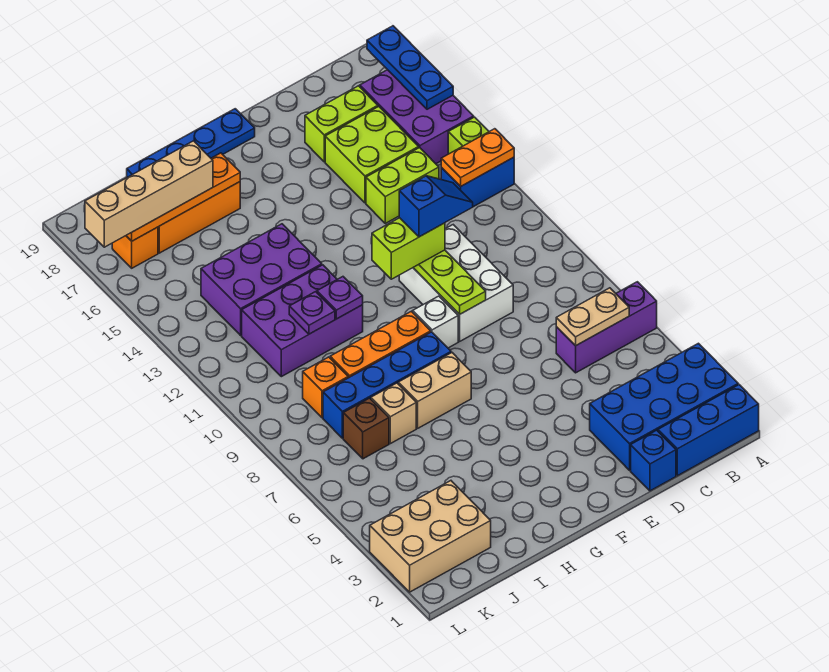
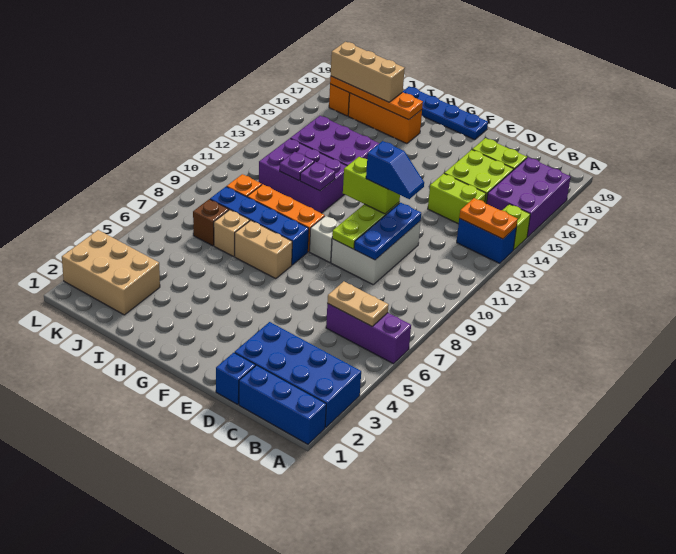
blue 1x3 plate [367,26,453,109] -> blue 1x3 plate moved to [354,203,421,260]
tan 1x4 brick [85,141,213,247] -> tan 1x3 brick [331,42,405,102]

